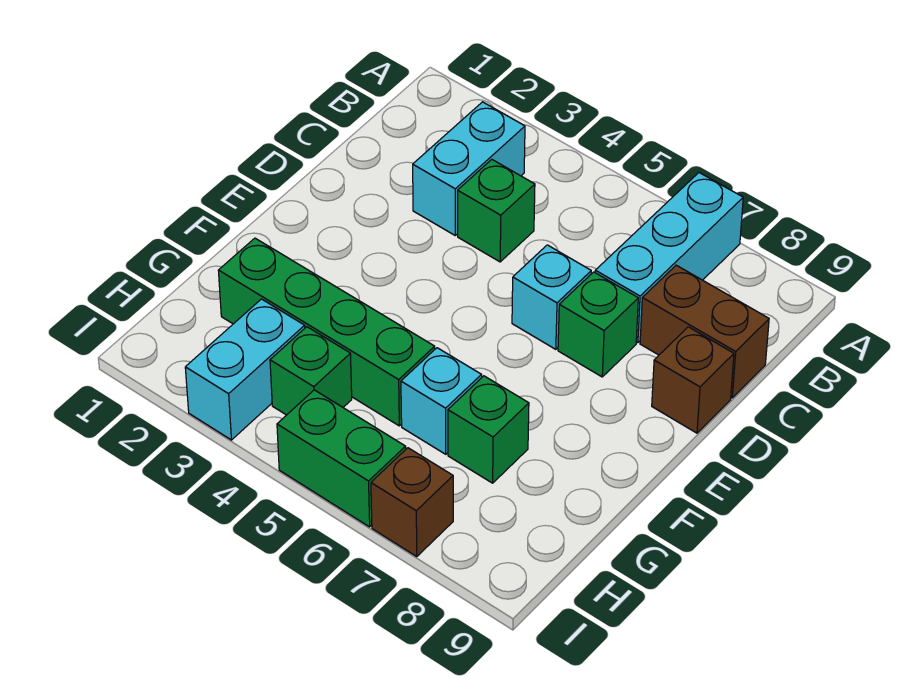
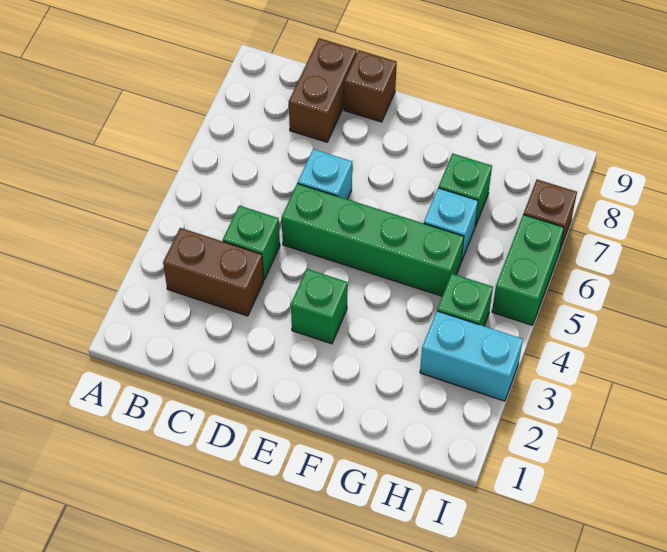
cyan 1x3 brick [595,173,743,343] -> none
cyan 1x2 brick [413,102,525,235] -> brown 1x2 brick [163,228,264,316]
green 1x1 brick [558,272,638,377] -> green 1x1 brick moved to [291,269,347,344]
green 1x4 brick [218,238,435,426] -> green 1x4 brick turned to [282,183,464,296]

